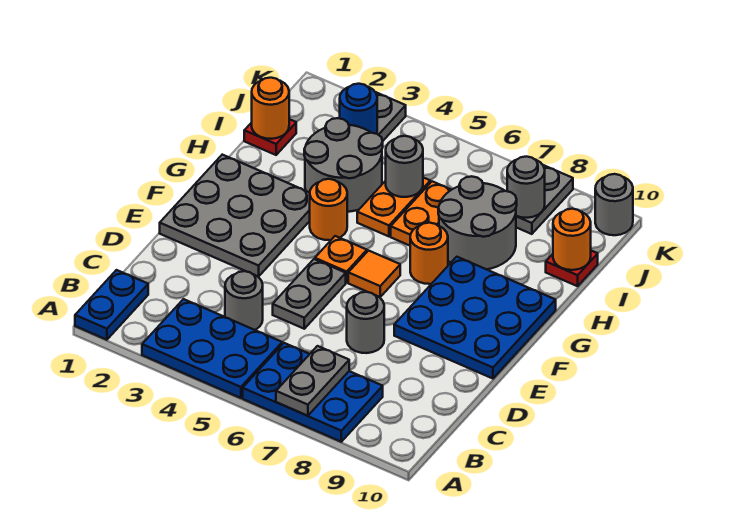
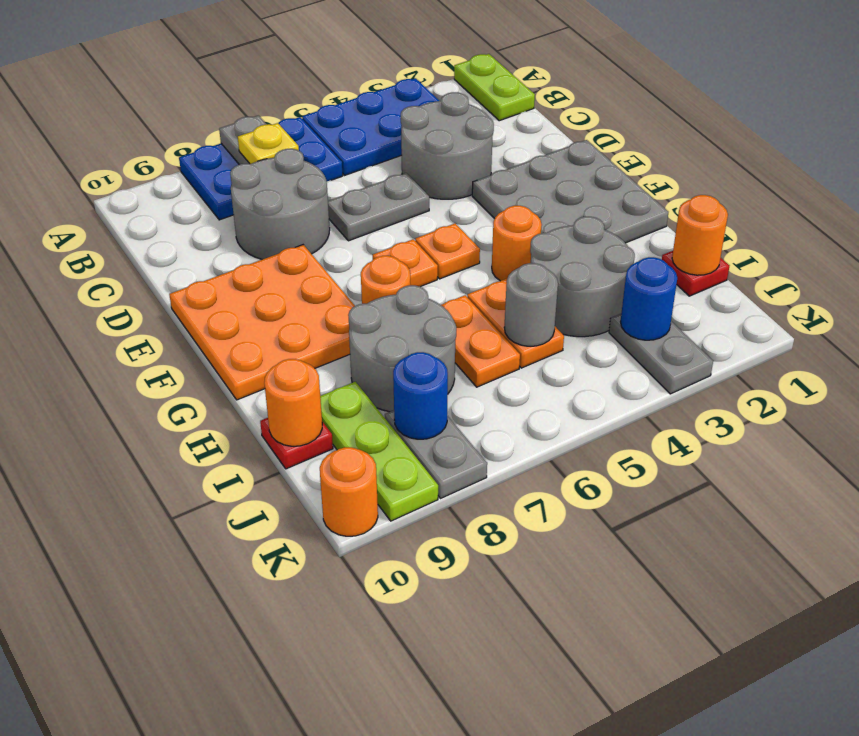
blue 1x2 plate [75,270,148,340] -> lime 1x2 plate [454,54,535,121]
none -> yellow 1x1 plate [238,123,299,164]
grey 1x1 round brick [225,271,263,330] -> grey 2x2 round brick [401,92,494,199]
grey 1x2 plate [273,259,346,329] -> grey 1x2 plate turned to [328,173,429,241]
grey 1x1 round brick [347,292,384,353] -> grey 2x2 round brick [230,149,330,259]
blue 3x3 plate [394,257,556,379] -> orange 3x3 plate [169,245,355,400]
orange 1x1 tile [348,251,400,297] -> orange 1x1 plate [373,239,438,287]
none -> lime 1x3 plate [320,382,438,521]
grey 1x1 round brick [507,157,545,218] -> blue 1x1 round brick [393,352,448,439]
grey 1x1 round brick [595,174,633,235] -> orange 1x1 round brick [320,447,378,536]

